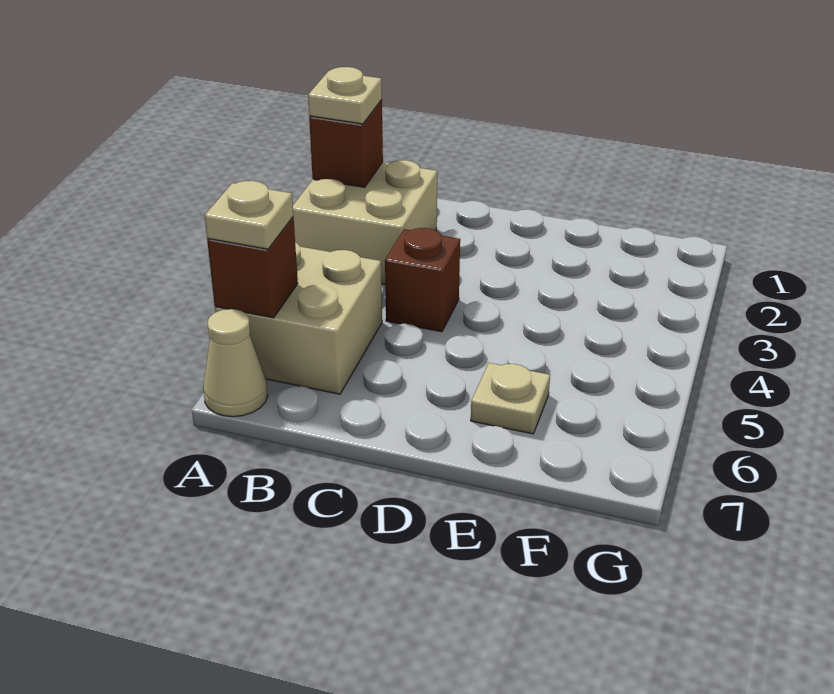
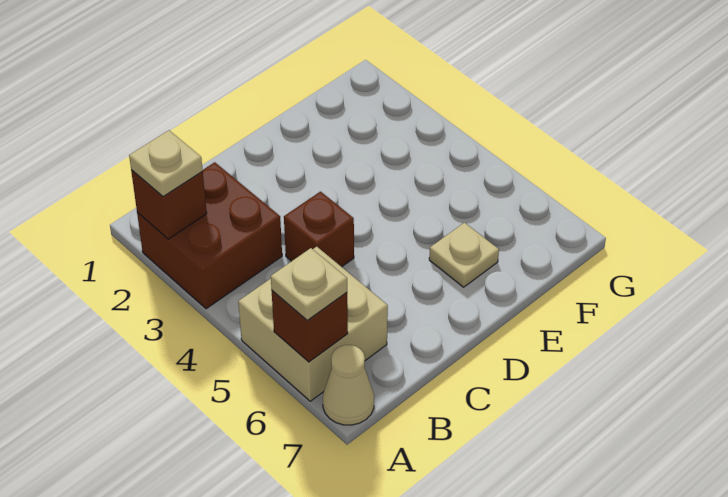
tan 2x2 brick [293,160,437,284] -> brown 2x2 brick [137,162,282,309]

